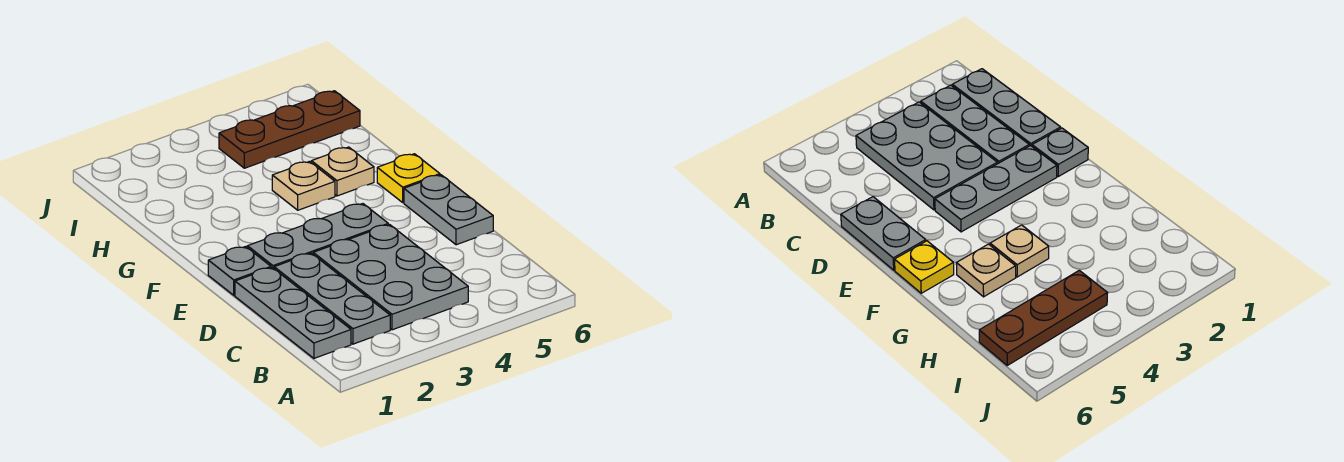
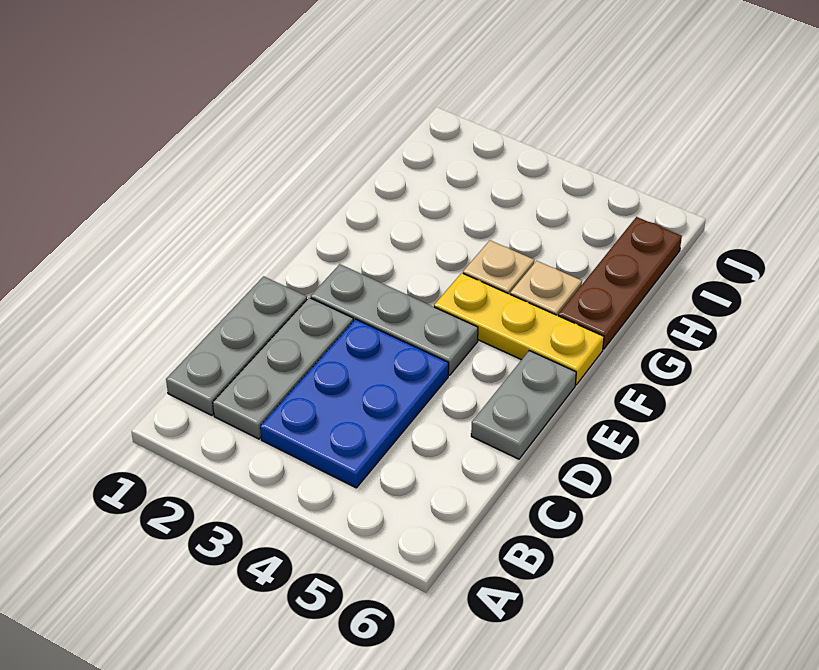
grey 2x3 plate [313,225,468,330] -> blue 2x3 plate [260,319,449,488]
grey 1x1 plate [208,247,271,295] -> none
yellow 1x1 plate [377,154,440,203] -> yellow 1x3 plate [434,273,604,385]
brown 1x3 plate [219,91,360,168] -> brown 1x3 plate turned to [558,217,682,349]

